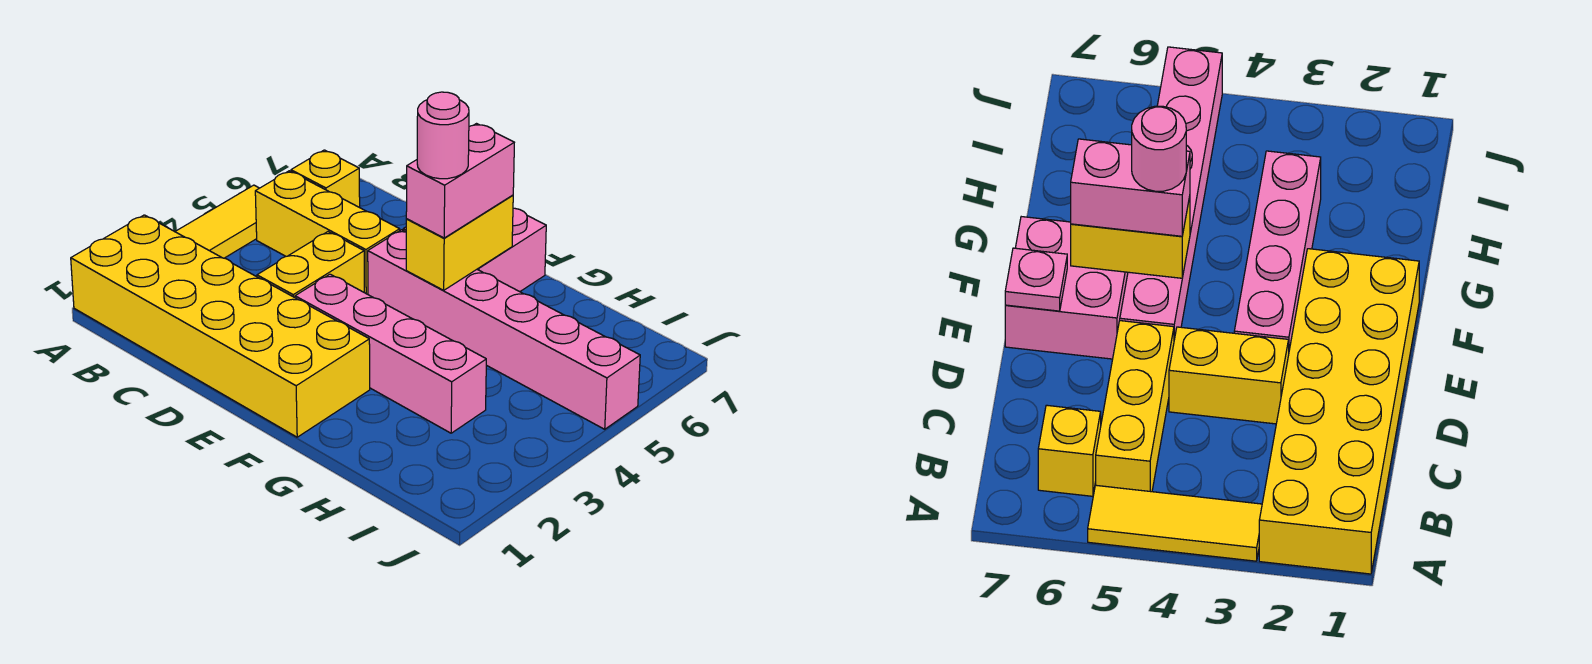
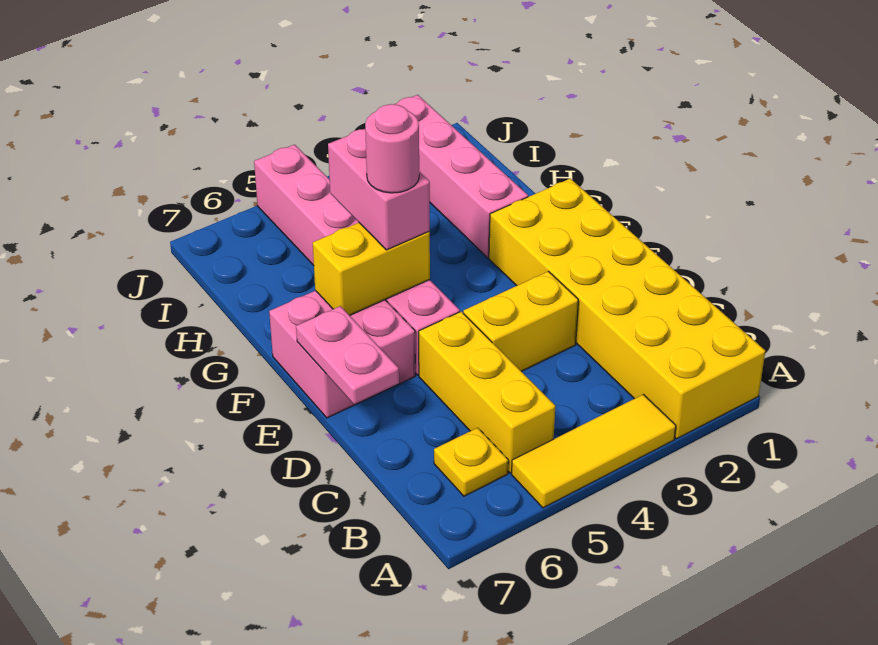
yellow 1x1 brick [291,150,360,207] -> yellow 1x1 plate [434,428,508,496]
pink 1x4 brick [295,274,486,433] -> pink 1x4 brick moved to [395,95,528,258]
pink 1x1 plate [1005,248,1067,311] -> pink 1x2 plate [296,306,399,404]
pink 1x2 brick [406,124,514,238] -> pink 1x2 brick turned to [328,129,430,250]

